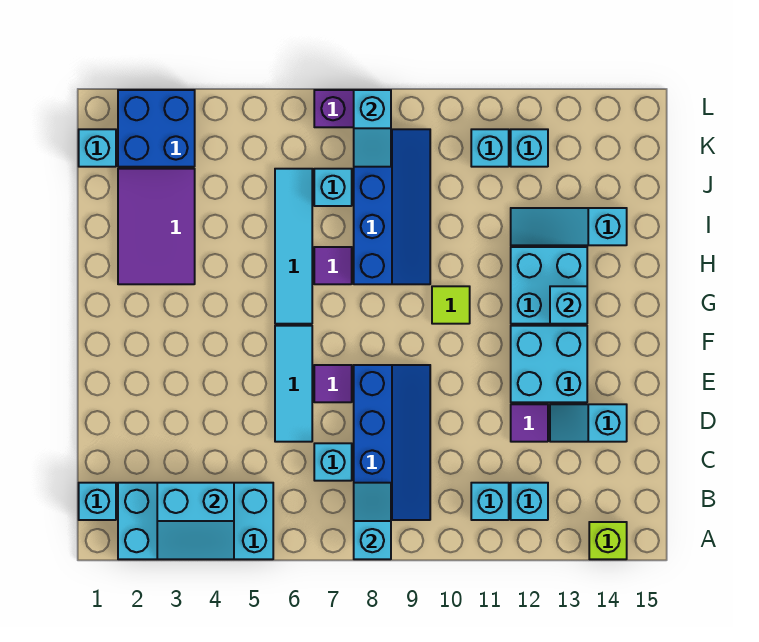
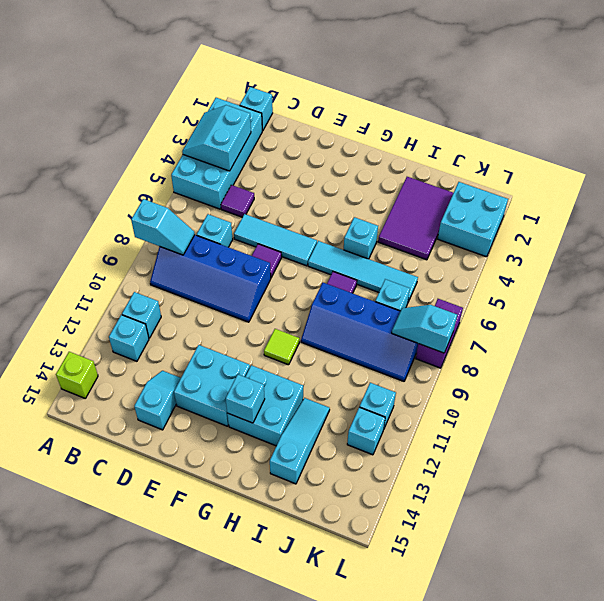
purple 1x1 tile [511,404,548,442] -> purple 1x1 tile moved to [221,185,254,217]
purple 2x3 tile [118,169,195,284] -> purple 2x3 tile turned to [378,177,453,260]
cyan 1x1 brick [79,129,116,167] -> cyan 1x1 brick moved to [344,217,378,259]
blue 2x2 brick [118,90,195,167] -> cyan 2x2 brick [438,182,508,257]

